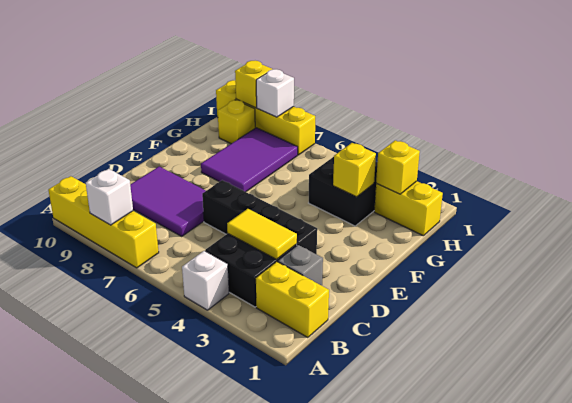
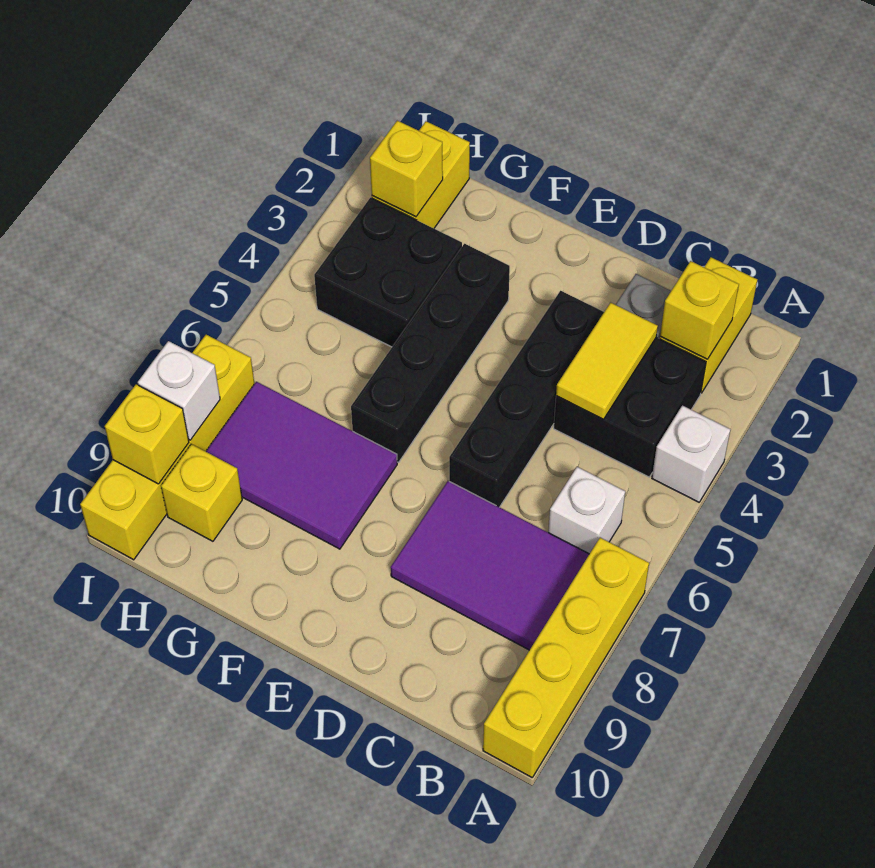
white 1x1 brick [86,169,133,225] -> white 1x1 brick moved to [548,467,625,554]
purple 2x3 tile [130,167,206,236] -> purple 2x3 tile turned to [391,481,589,650]
none -> black 1x4 brick [351,244,510,462]
yellow 1x1 brick [333,143,376,197] -> yellow 1x1 brick moved to [660,261,739,359]

